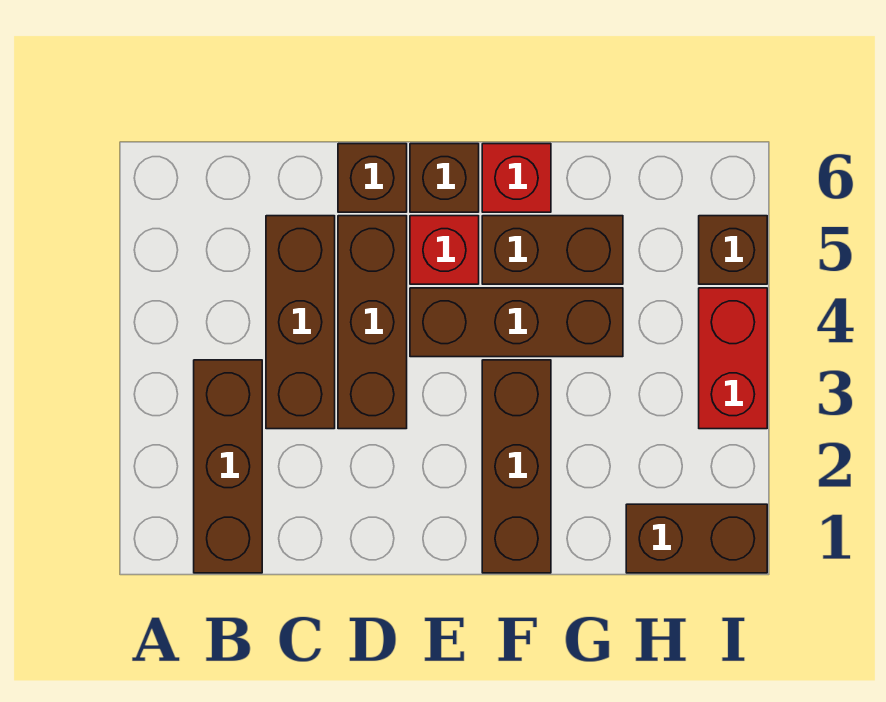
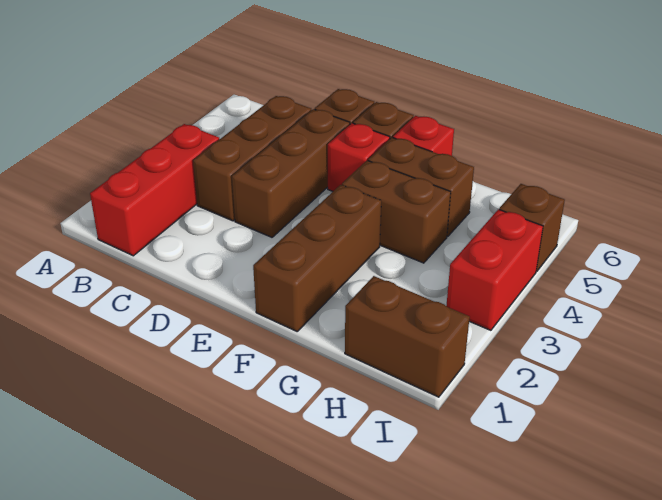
brown 1x3 brick [194,360,262,573] -> red 1x3 brick [90,124,220,256]
brown 1x3 brick [410,288,623,357] -> brown 1x2 brick [342,161,451,263]

